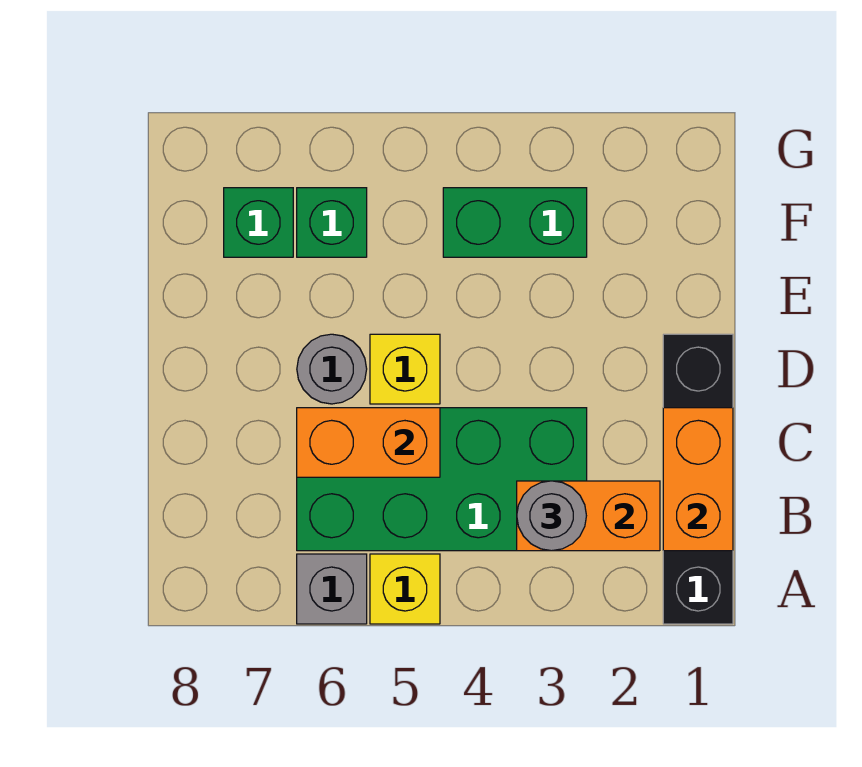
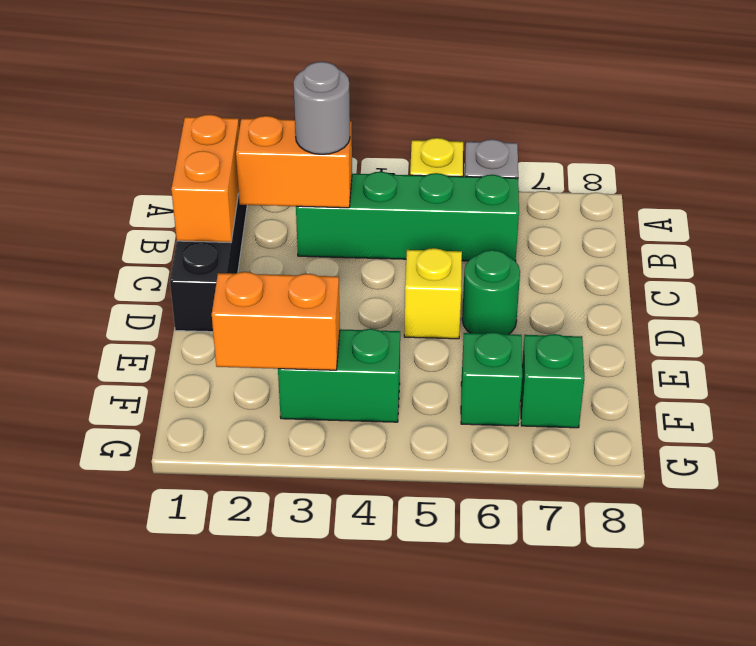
green 2x4 brick [297,408,587,551] -> green 1x4 brick [296,172,519,261]
orange 1x2 brick [297,408,440,477] -> orange 1x2 brick moved to [212,272,340,370]
grey 1x1 round brick [297,334,367,404] -> green 1x1 round brick [462,250,520,334]

